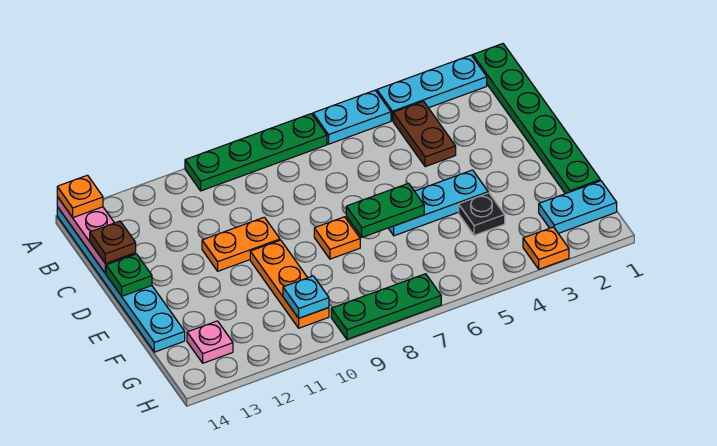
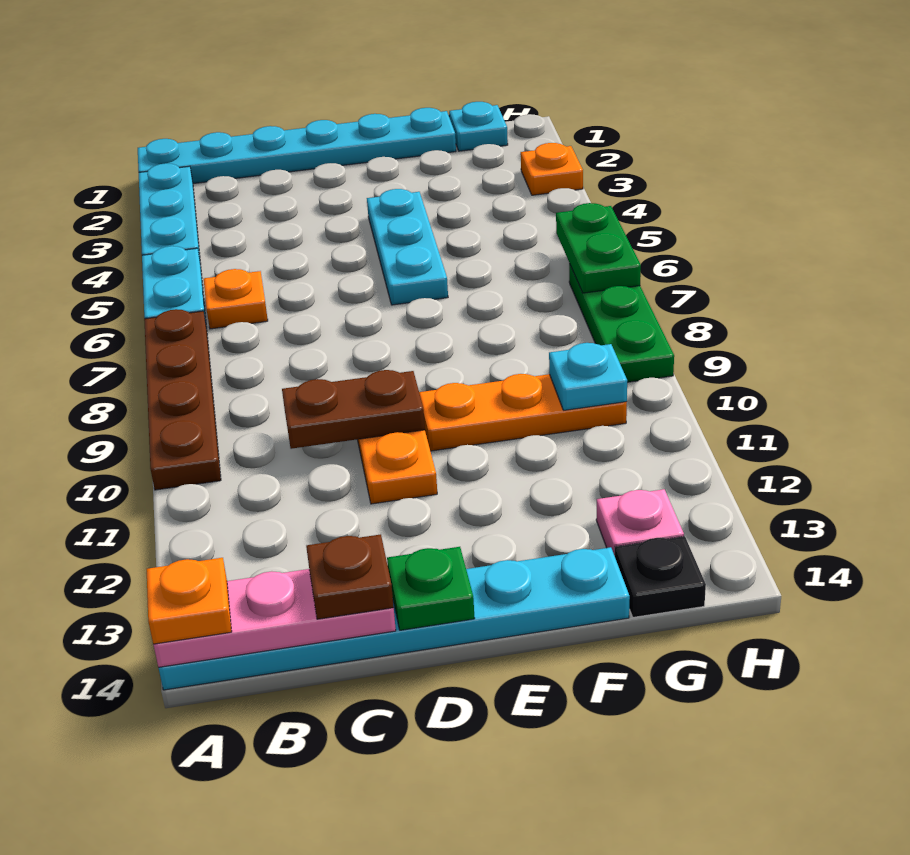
green 1x6 plate [473,44,600,194] -> cyan 1x6 plate [138,108,456,184]
green 1x4 plate [185,114,327,191] -> brown 1x4 plate [144,309,221,490]
brown 1x2 plate [393,101,456,167] -> brown 1x2 plate moved to [282,370,425,449]
green 1x2 plate [346,183,424,237] -> green 1x2 plate moved to [556,203,641,293]
orange 1x1 plate [314,217,360,259] -> orange 1x1 plate moved to [204,269,268,329]
black 1x1 plate [459,193,505,235] -> black 1x1 plate moved to [615,536,706,617]
cyan 1x2 plate [539,181,617,233] -> cyan 1x1 plate [449,102,508,151]

